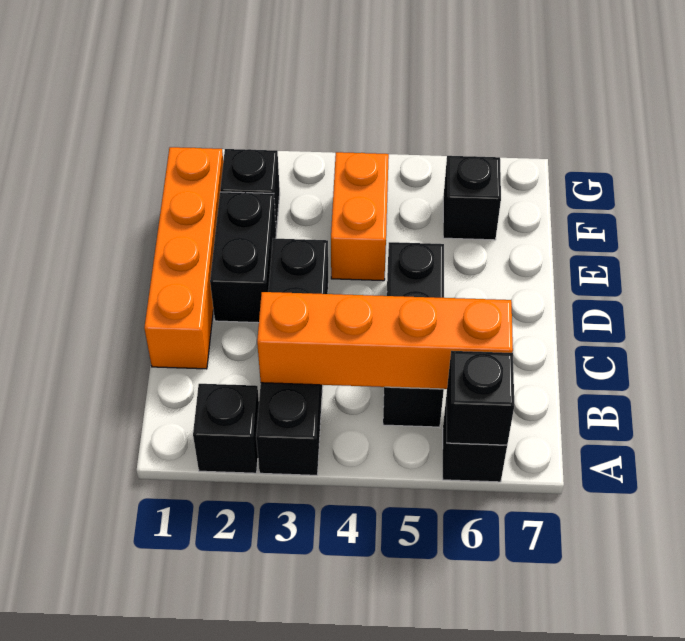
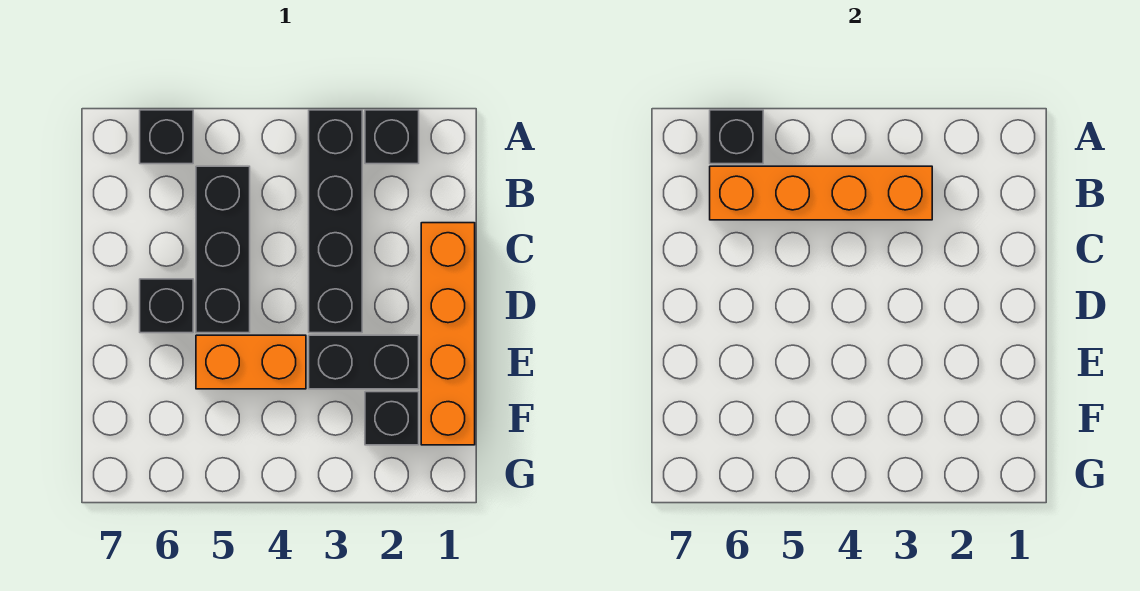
black 1x2 brick [210,192,276,323] -> black 1x2 brick turned to [309,335,419,389]
orange 1x2 brick [331,152,389,281] -> orange 1x2 brick turned to [196,335,306,389]
black 1x1 brick [443,156,501,240] -> black 1x1 brick moved to [140,279,193,333]

